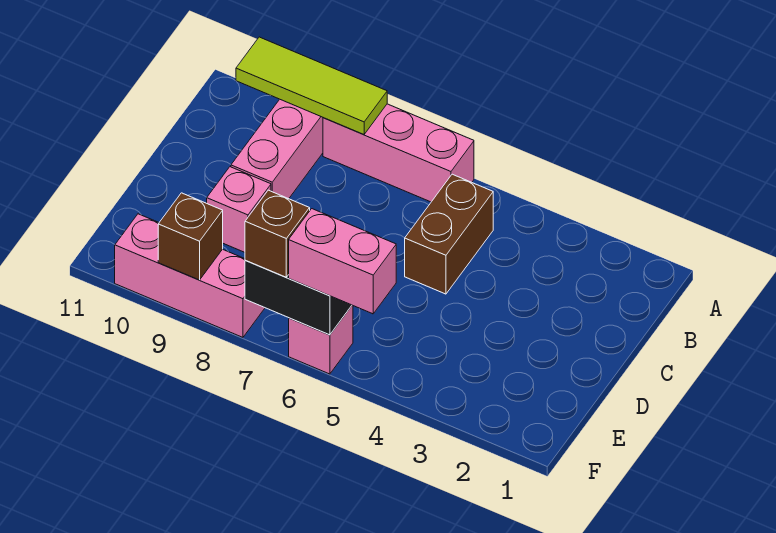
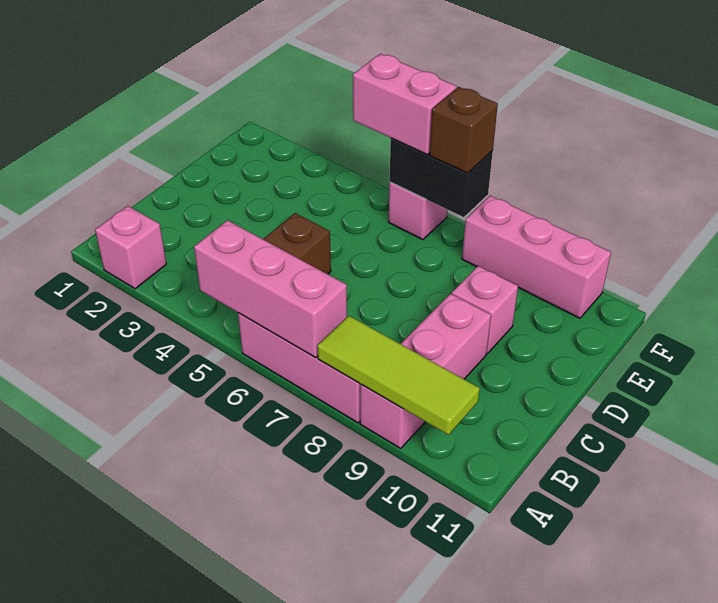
none -> pink 1x1 brick [95,206,166,289]
none -> pink 1x3 brick [194,220,347,358]
brown 1x1 brick [158,193,223,280] -> none

